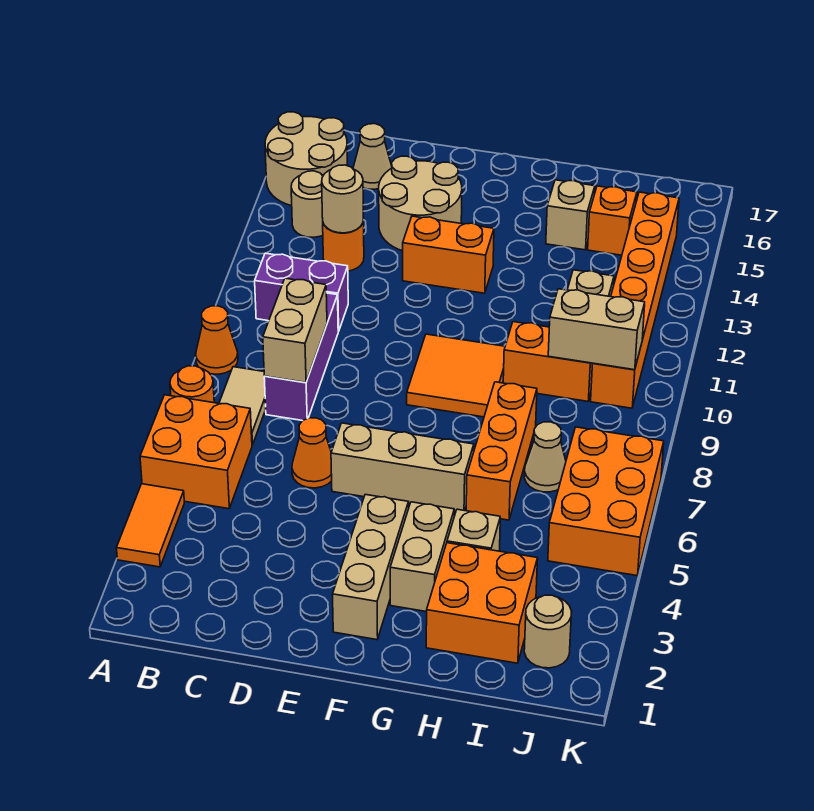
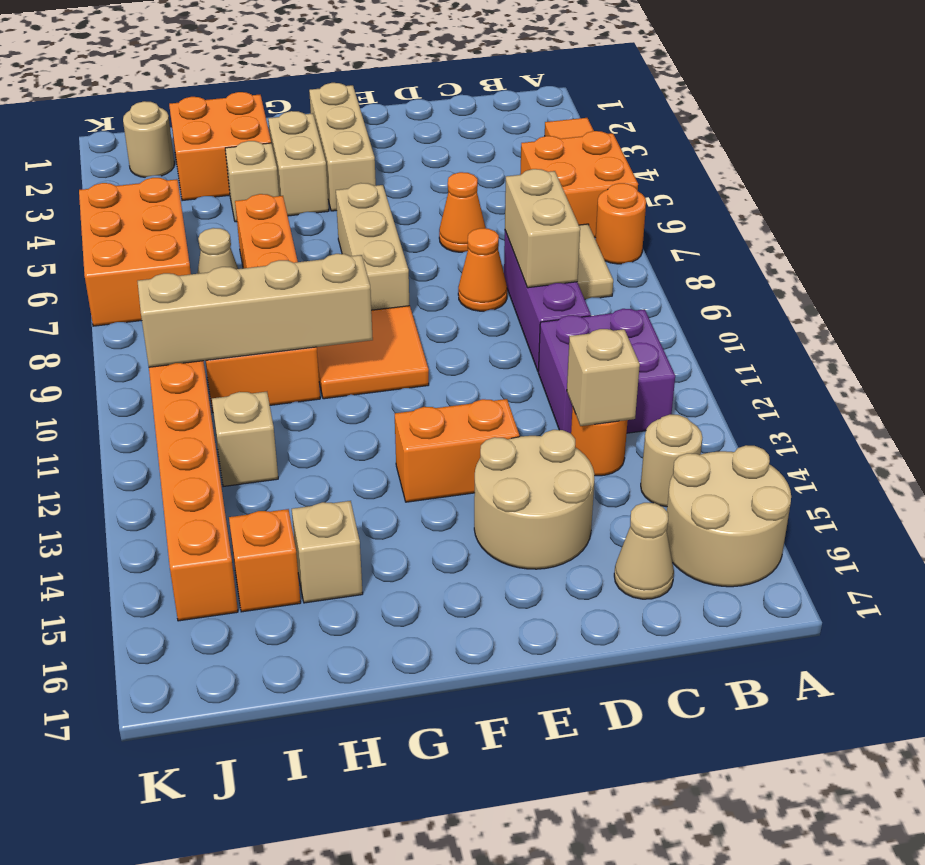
orange 1x1 cone [196,306,238,374] -> orange 1x1 cone moved to [458,228,507,311]
purple 1x2 brick [255,253,348,331] -> purple 2x2 brick [538,309,675,433]
tan 1x1 round brick [322,165,363,233] -> tan 1x1 brick [567,329,640,426]
tan 1x3 brick [331,423,474,512] -> tan 1x3 brick turned to [336,183,409,310]
tan 1x2 brick [548,289,645,370] -> tan 1x4 brick [137,254,373,367]

